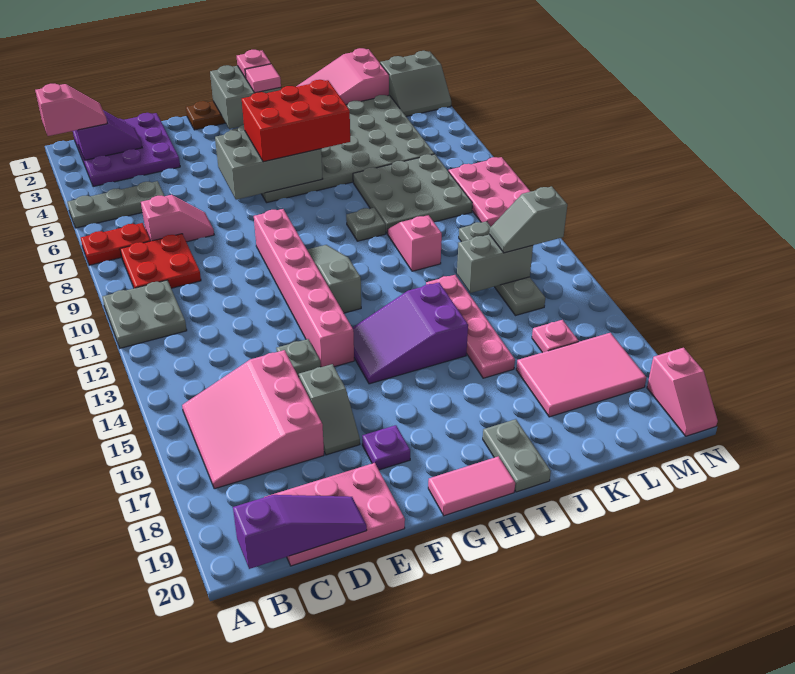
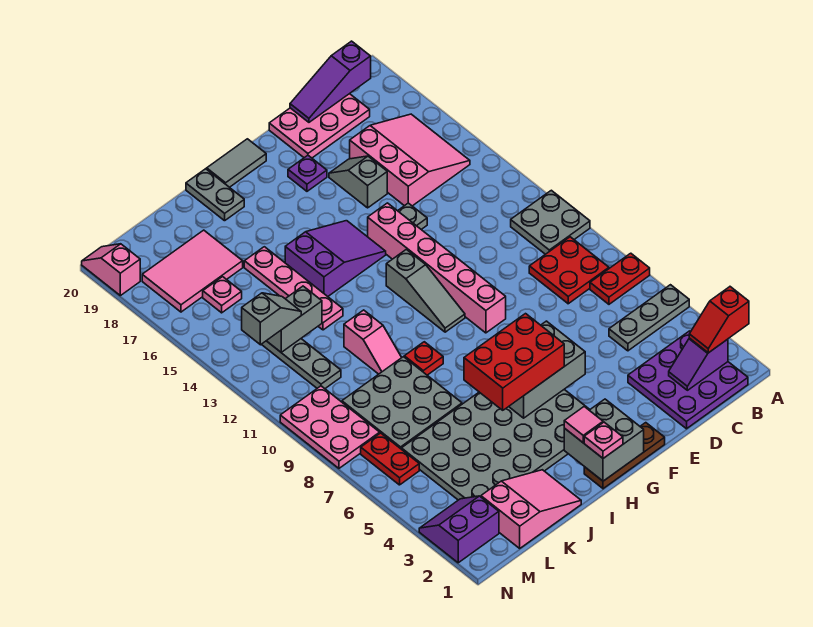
pink 1x2 slope [35,84,107,136] -> red 1x2 slope [689,287,749,353]
pink 1x2 slope [141,195,214,242] -> none
pink 1x2 tile [428,456,515,516] -> grey 1x2 tile [207,139,266,187]
grey 1x1 plate [346,208,386,241] -> red 1x1 plate [404,342,443,375]
grey 2x2 slope [380,51,451,116] -> purple 2x2 slope [419,496,499,563]
none -> red 1x2 plate [361,433,419,485]

